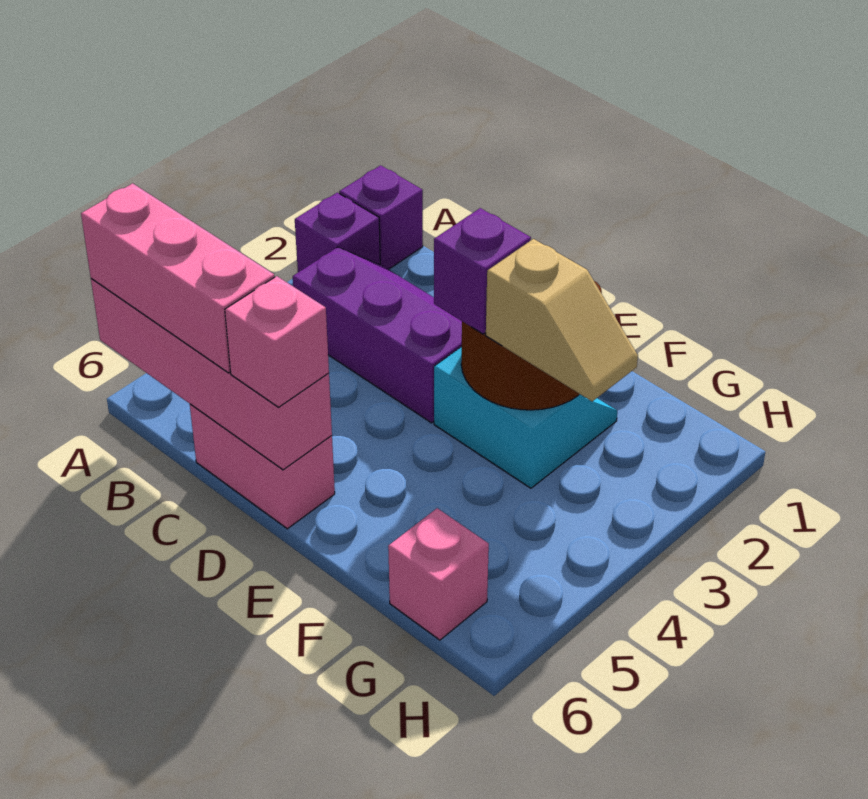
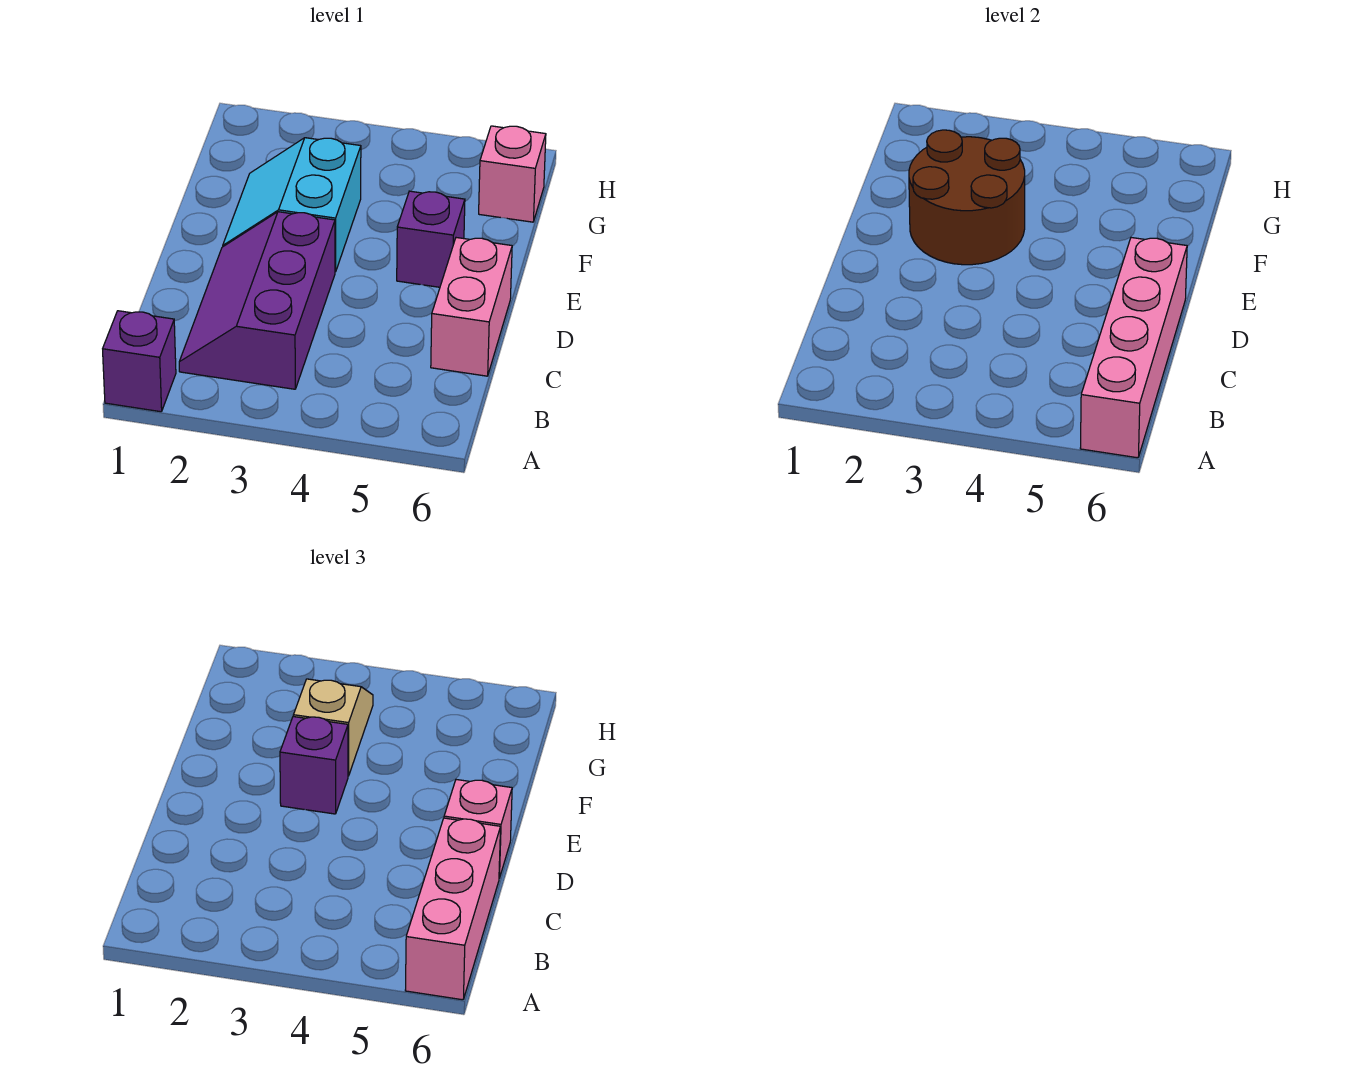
purple 1x1 brick [295,193,380,272] -> purple 1x1 brick moved to [397,191,465,287]

